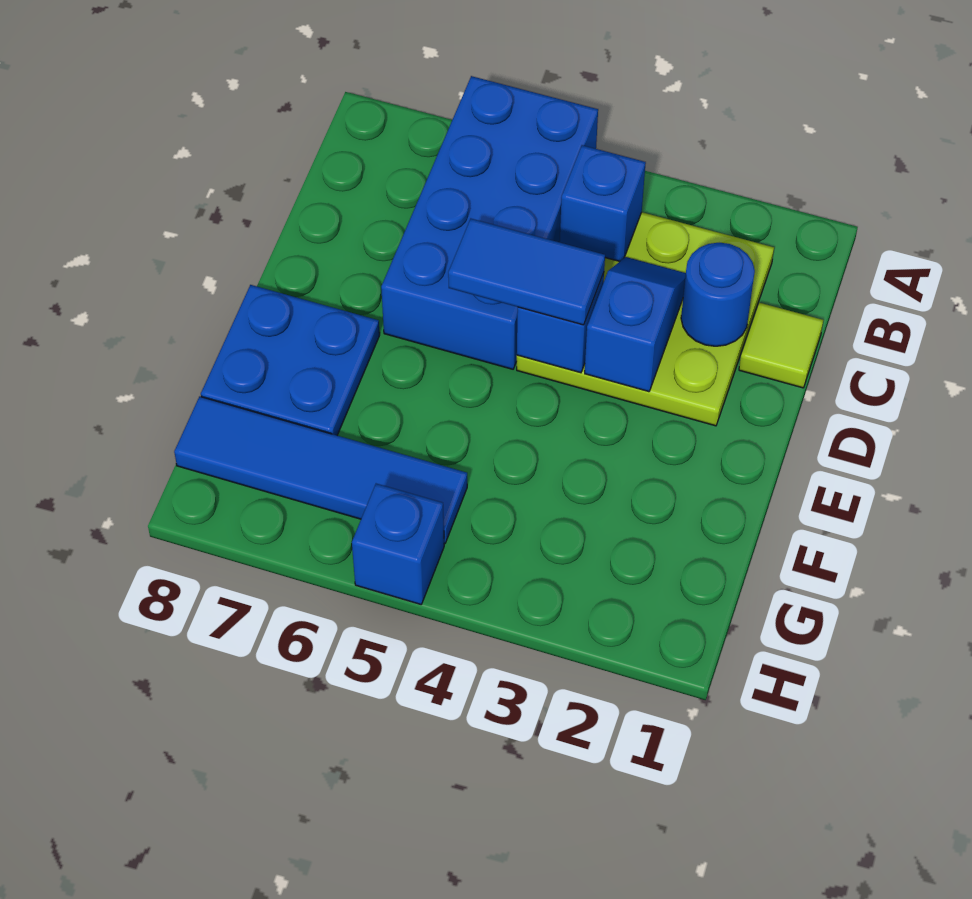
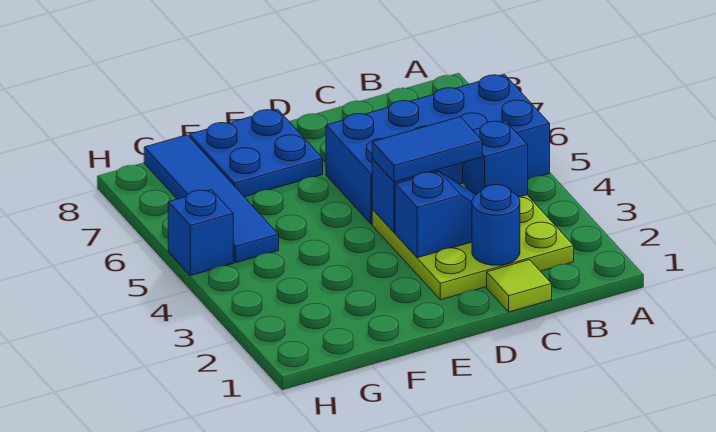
blue 1x2 tile [448,219,605,325] -> blue 1x2 tile turned to [372,117,482,182]

